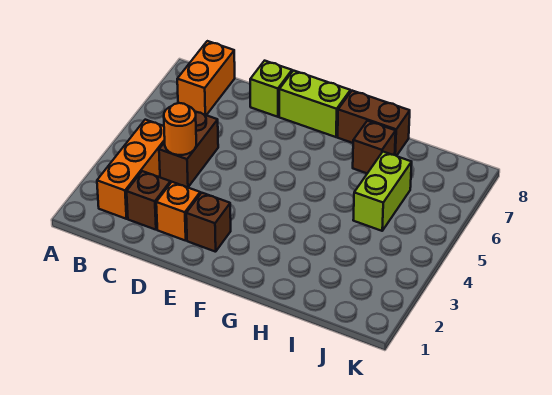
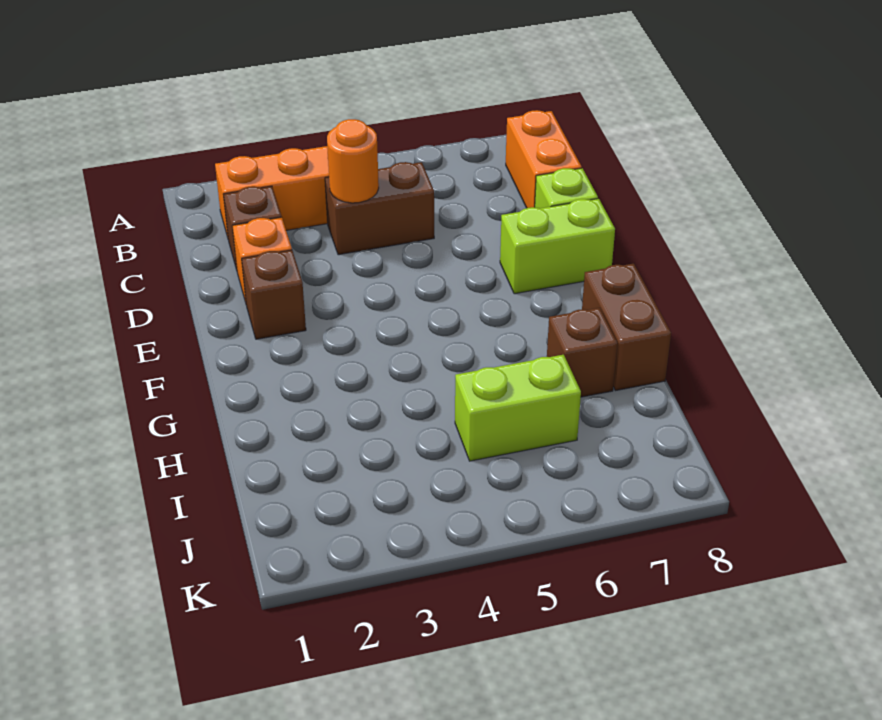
orange 1x2 brick [177,41,235,115] -> orange 1x2 brick turned to [506,110,582,208]
lime 1x2 brick [279,71,350,137] -> lime 1x2 brick turned to [500,199,615,294]

